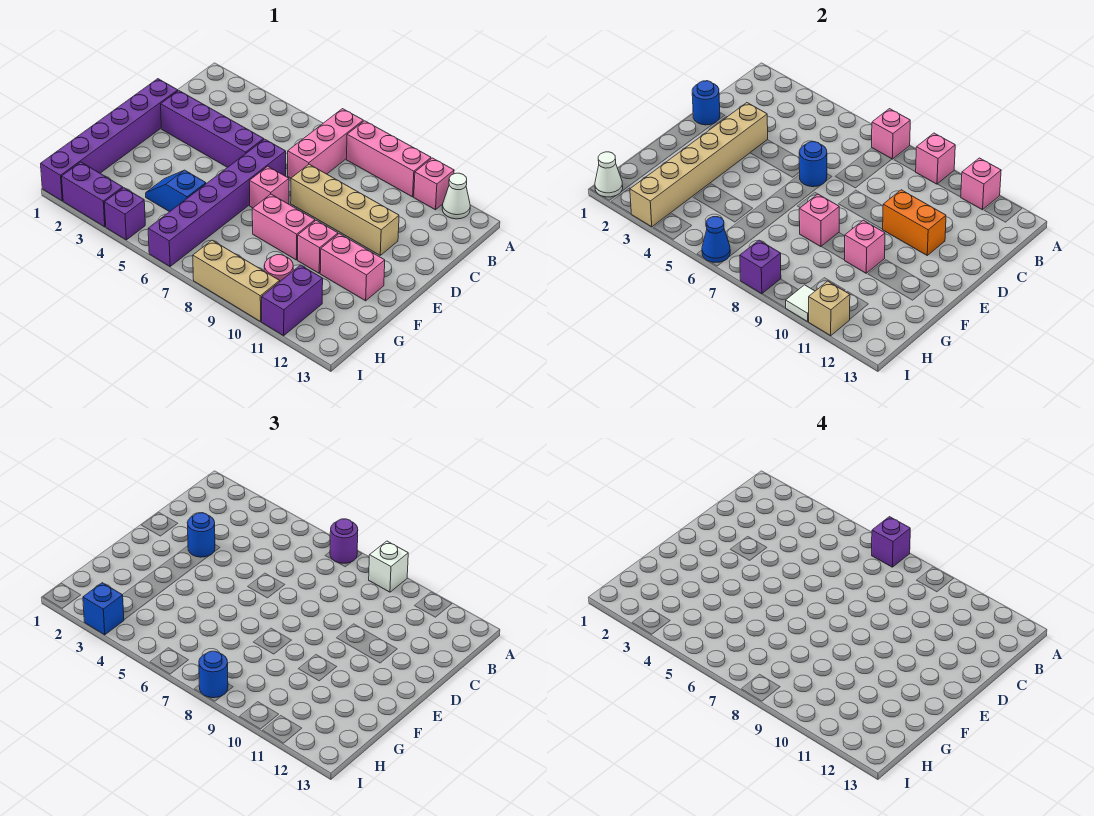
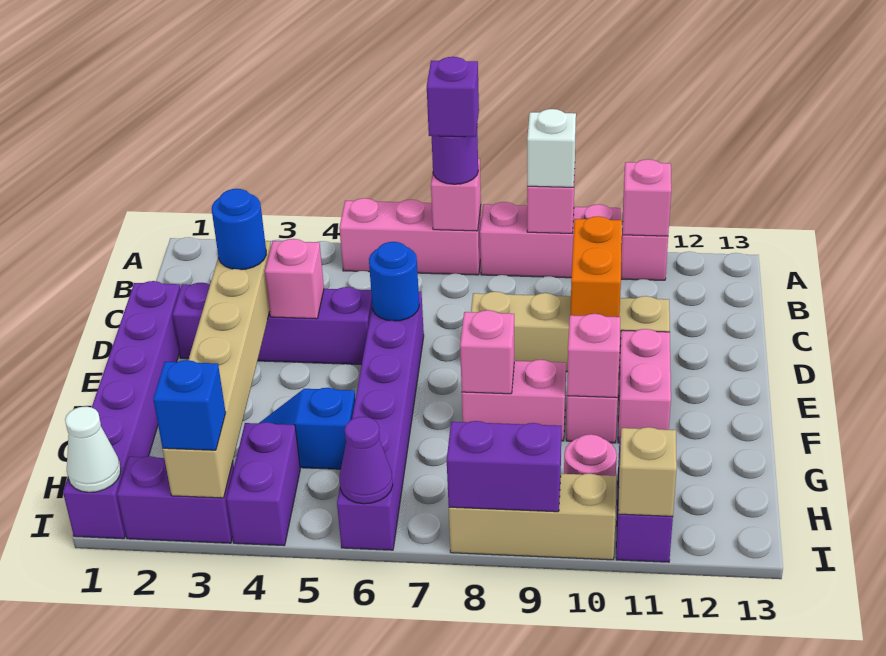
pink 1x3 brick [288,109,363,178] -> pink 1x3 brick turned to [339,198,481,275]
white 1x1 cone [442,173,470,219] -> none
blue 1x1 round brick [692,81,720,125] -> none
orange 1x2 brick [883,190,946,255] -> orange 1x2 brick turned to [571,216,622,317]
pink 1x1 brick [249,166,289,208] -> pink 1x1 brick moved to [265,239,324,319]
pink 1x2 brick [320,234,385,301] -> pink 1x2 brick turned to [618,329,671,443]
purple 1x1 brick [104,188,145,240] -> purple 1x2 brick [226,422,300,546]
blue 1x1 cone [702,217,730,262] -> purple 1x1 cone [340,417,393,504]
purple 1x1 brick [740,240,781,294] -> purple 1x2 brick [447,421,562,512]
blue 1x1 round brick [199,651,228,698] -> none
white 1x1 tile [786,285,815,322] -> none

